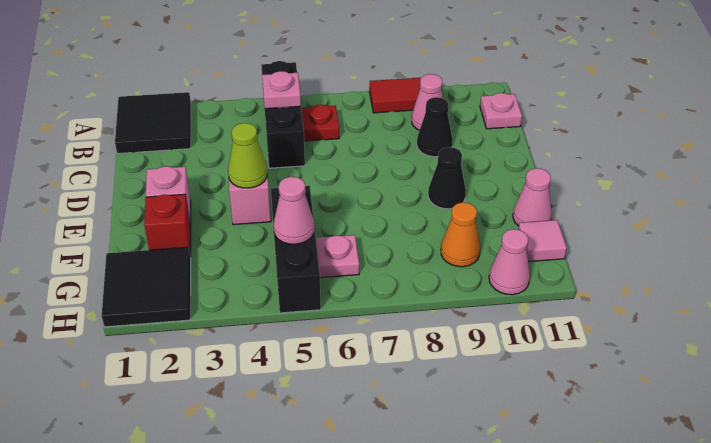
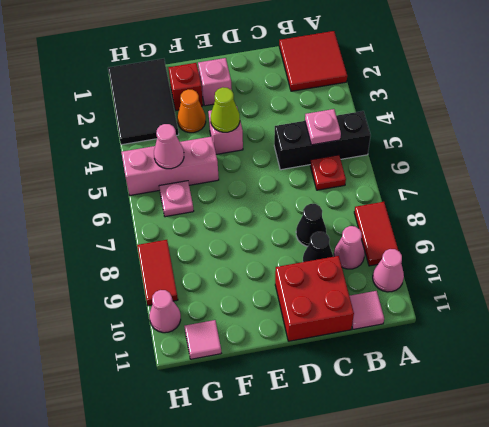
black 2x2 tile [115,92,191,154] -> red 2x2 tile [279,31,347,91]
pink 1x1 plate [480,93,522,129] -> pink 1x1 tile [349,291,384,329]
none -> red 2x2 brick [275,256,354,341]
black 1x1 cone [428,147,466,209] -> black 1x1 cone moved to [296,204,326,246]
black 1x3 brick [271,186,321,313] -> pink 1x3 brick [121,137,219,196]
pink 1x1 cone [513,168,552,226] -> pink 1x1 cone moved to [373,249,404,292]
black 2x2 tile [102,247,191,327] -> black 2x3 tile [108,59,179,145]
orange 1x1 cone [441,202,480,267] -> orange 1x1 cone moved to [177,89,206,133]
none -> red 1x2 tile [137,240,178,306]

